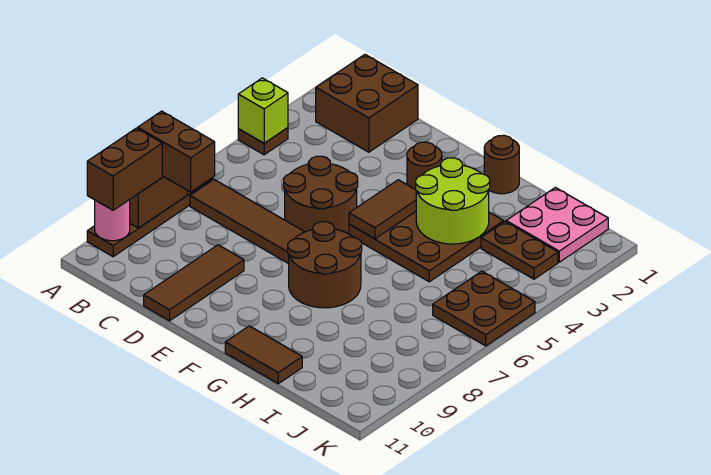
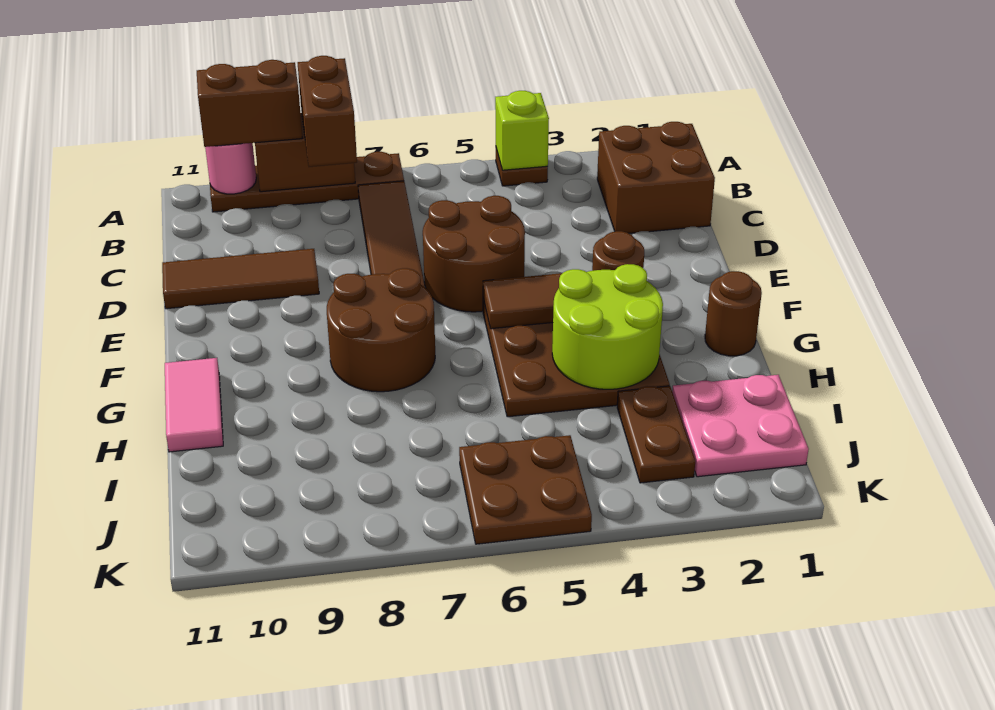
brown 1x2 tile [225,326,302,384] -> pink 1x2 tile [165,358,223,452]

